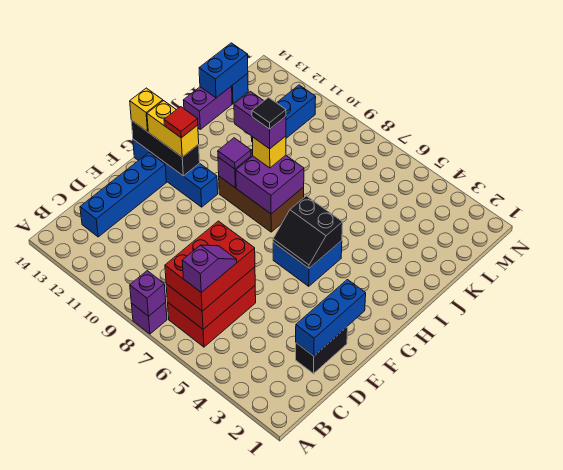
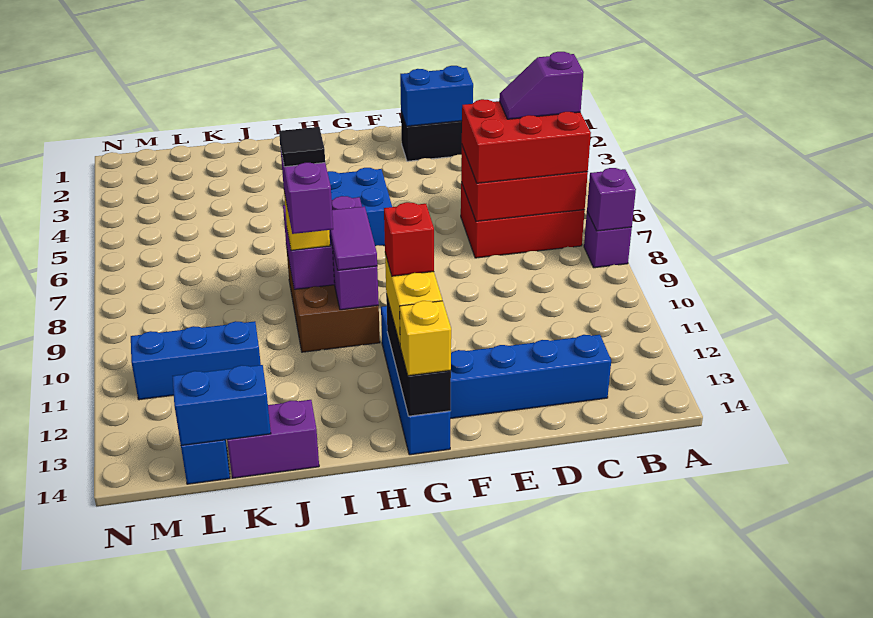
blue 1x3 brick [296,280,366,356] -> blue 1x2 brick [400,66,473,126]
black 2x2 slope [273,196,343,268] -> none
red 1x1 tile [164,107,198,138] -> red 1x1 brick [384,202,434,276]
purple 1x1 tile [218,138,251,169] -> purple 1x2 tile [329,206,377,270]

